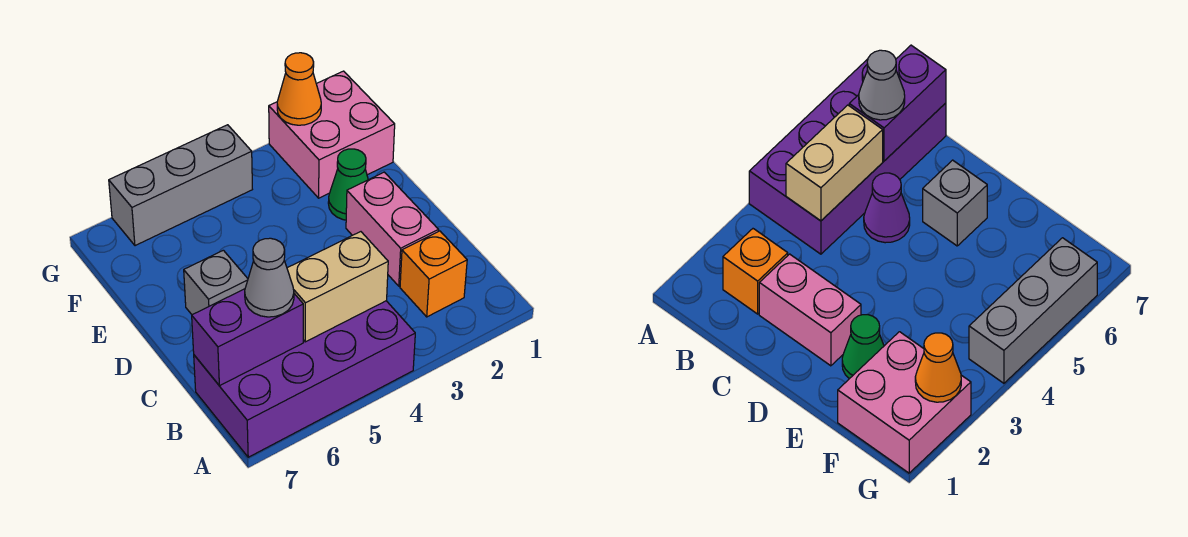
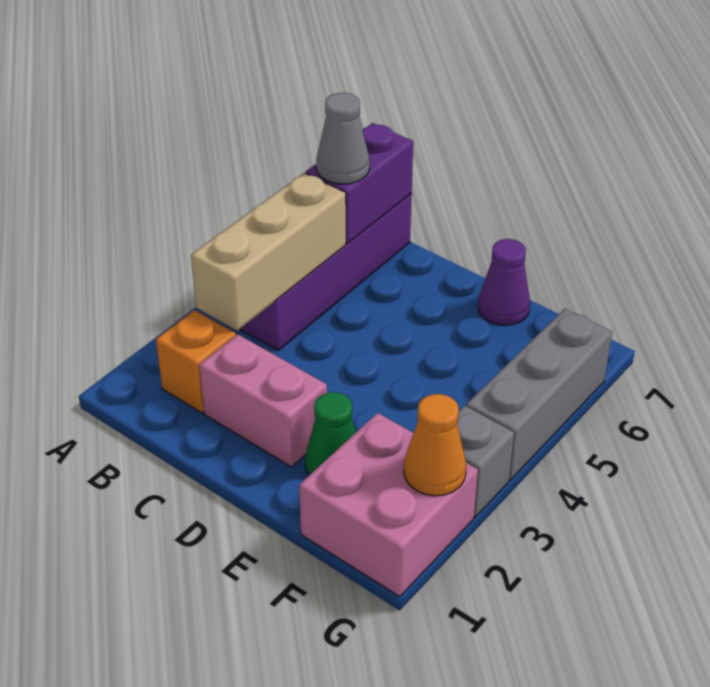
tan 1x2 brick [287,232,388,342] -> tan 1x3 brick [191,173,346,331]
purple 1x1 cone [864,173,910,243] -> purple 1x1 cone moved to [478,239,530,325]
grey 1x1 brick [184,250,248,315] -> grey 1x1 brick moved to [457,406,514,517]

